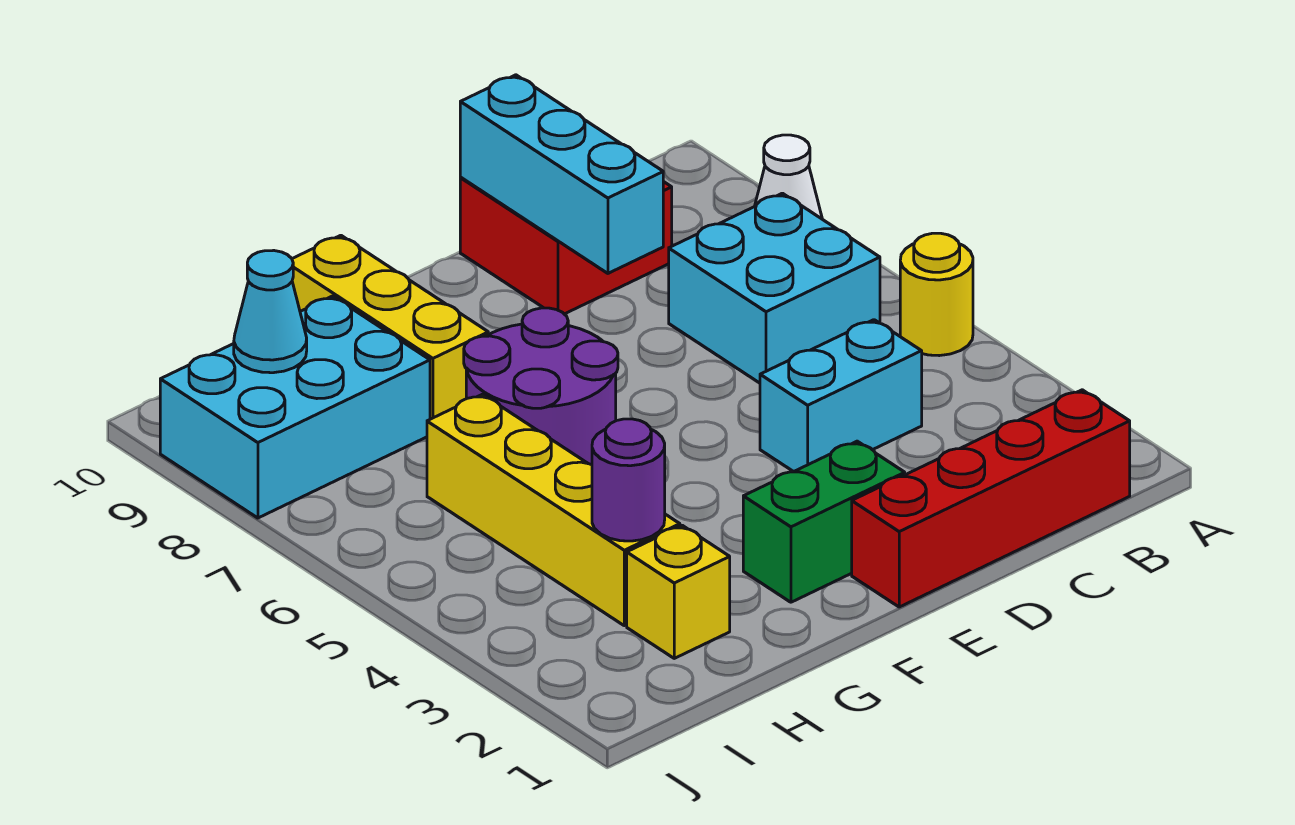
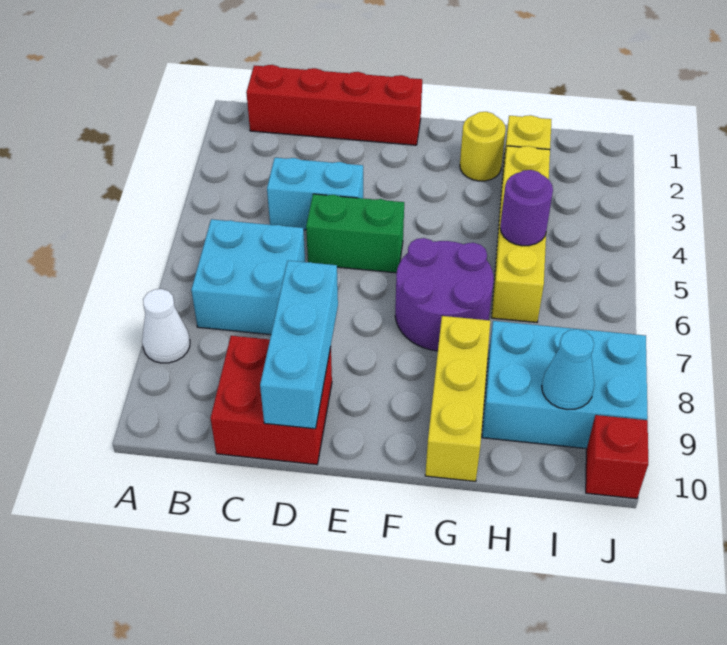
yellow 1x1 round brick [900,233,973,356] -> yellow 1x1 round brick moved to [460,112,506,181]
green 1x2 brick [743,441,905,602] -> green 1x2 brick moved to [306,194,404,273]
purple 1x1 round brick [592,419,665,541] -> purple 1x1 round brick moved to [500,170,553,246]
none -> red 1x1 brick [586,415,648,499]

